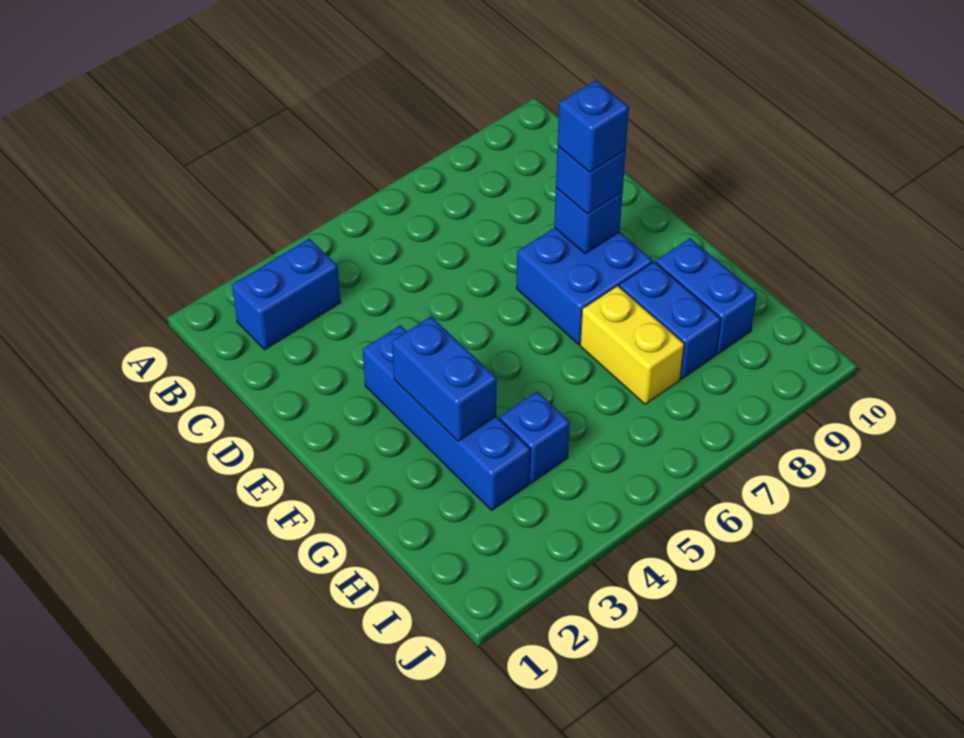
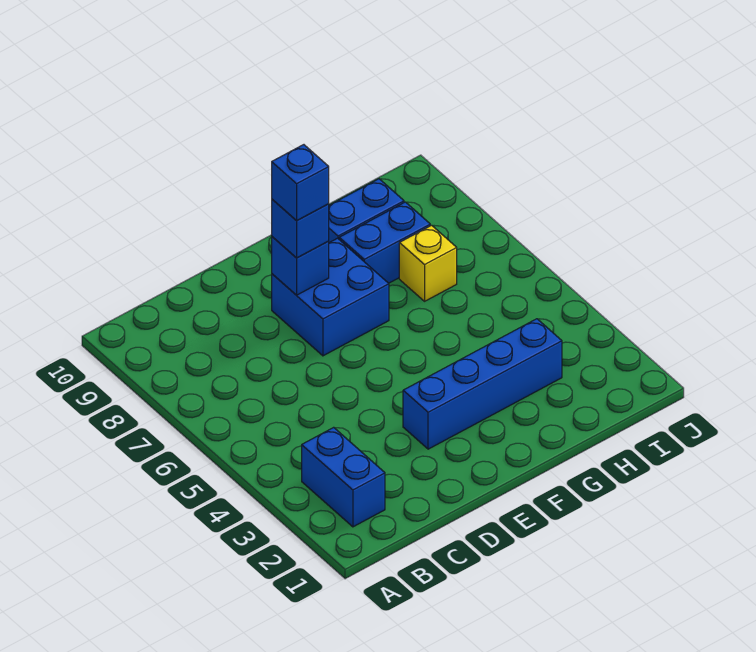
blue 1x2 brick [392,316,497,441] -> none
yellow 1x2 brick [580,286,684,404] -> yellow 1x1 brick [399,225,457,301]
blue 1x1 brick [500,391,570,483] -> none

